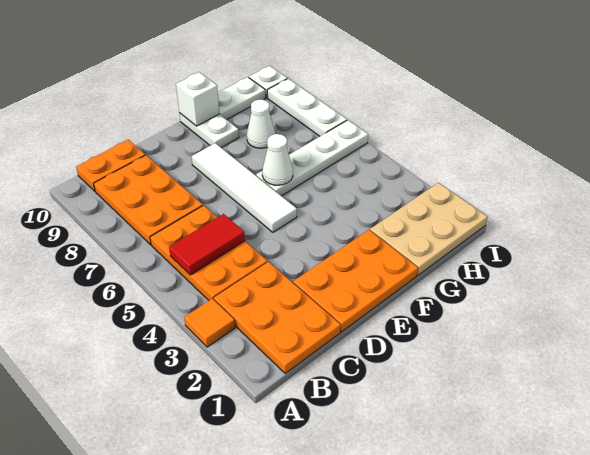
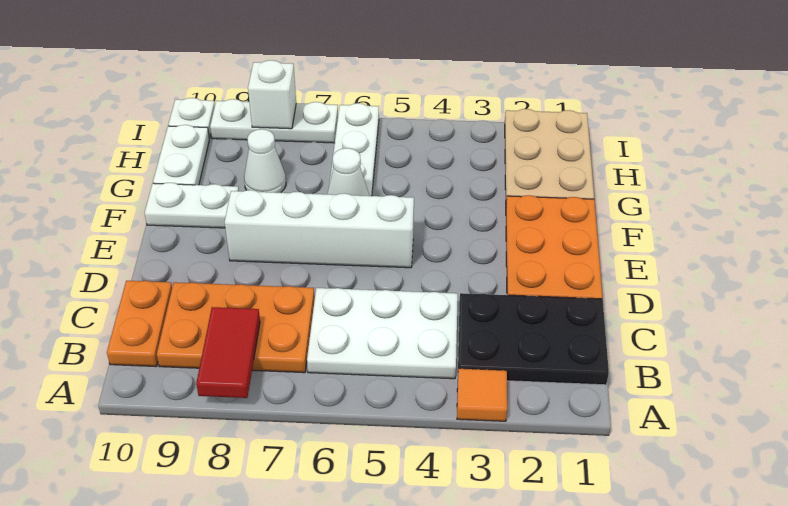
orange 2x3 plate [214,262,341,373] -> black 2x3 plate [458,293,609,385]
orange 2x3 plate [150,205,267,300] -> white 2x3 plate [307,288,458,379]
red 1x2 tile [169,214,245,275] -> red 1x2 tile moved to [196,307,260,398]
white 1x4 tile [191,143,297,232] -> white 1x4 brick [225,190,414,268]
white 1x1 brick [176,72,219,126] -> white 1x1 brick moved to [248,60,296,129]

